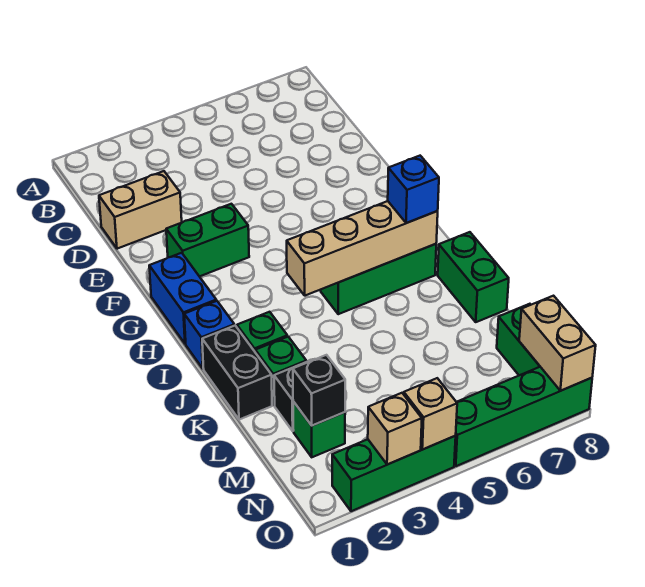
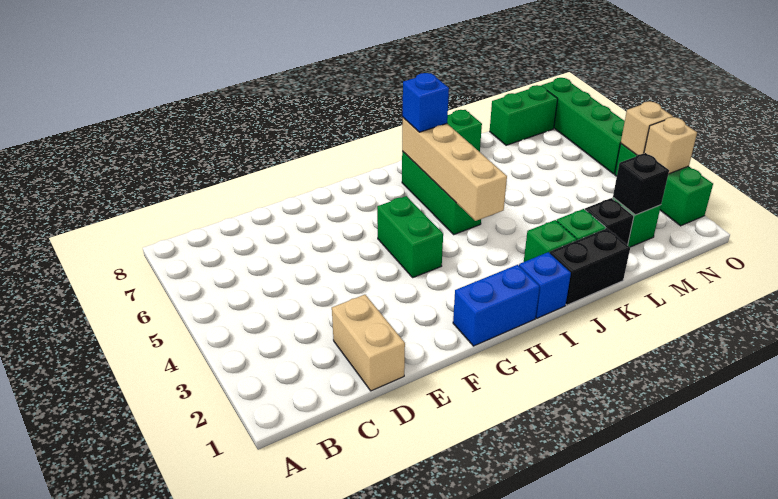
green 1x2 brick [166,204,249,277] -> green 1x2 brick moved to [377,196,443,277]
tan 1x2 brick [519,296,596,391] -> none

